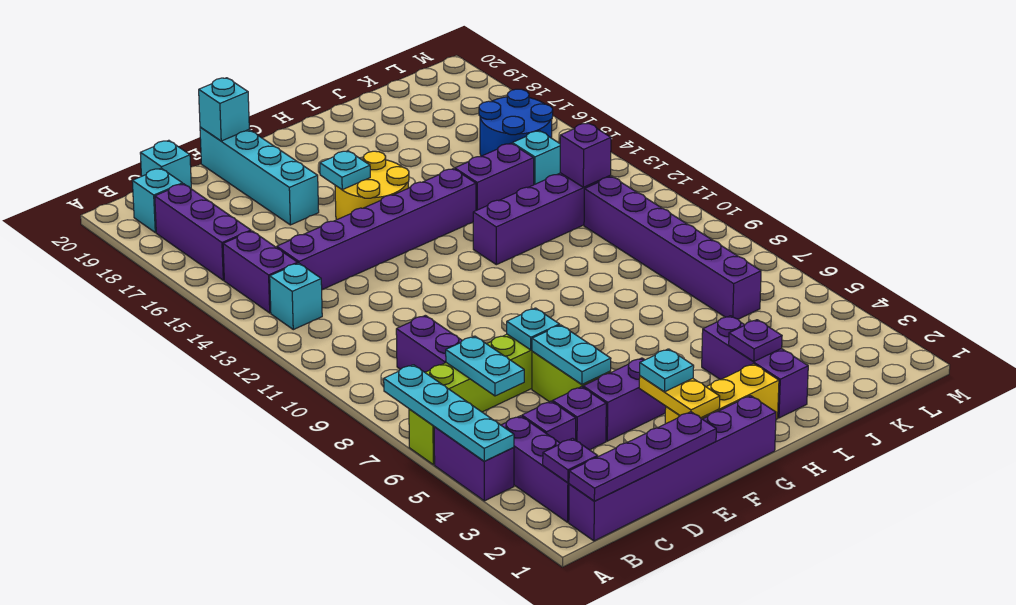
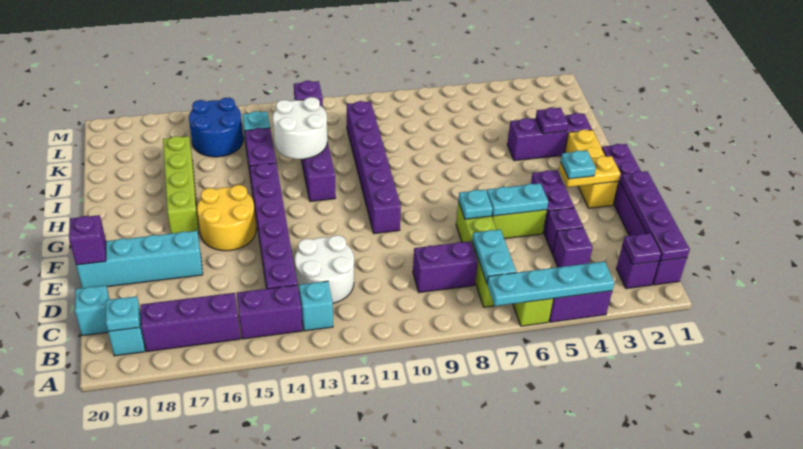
purple 1x3 brick [501,416,569,522] -> purple 1x1 brick [616,245,659,289]
cyan 1x2 plate [446,336,524,396] -> cyan 1x2 plate turned to [472,230,516,283]
none -> white 2x2 round brick [295,235,354,303]
cyan 1x1 brick [199,78,249,141] -> purple 1x1 brick [69,215,106,265]
cyan 1x1 plate [320,151,370,190] -> cyan 1x1 plate moved to [106,296,140,332]
none -> lime 1x4 brick [163,136,199,234]
none -> white 2x2 round brick [273,97,327,159]
purple 1x6 brick [584,176,761,319] -> purple 1x6 brick turned to [347,101,401,234]

